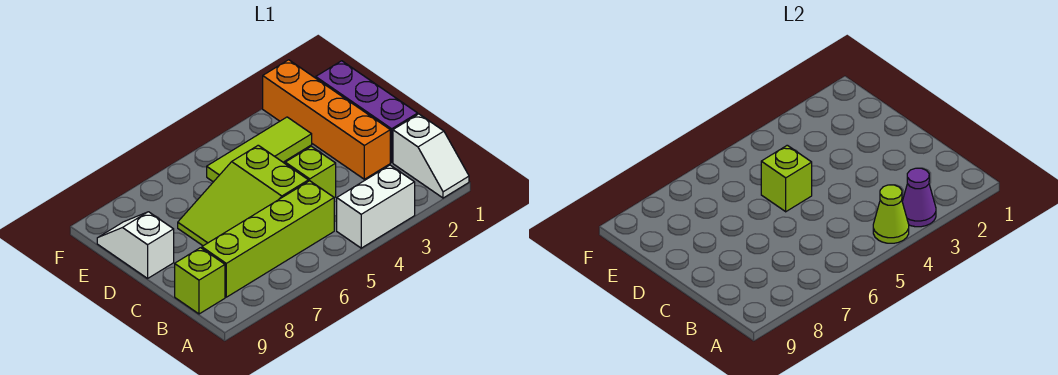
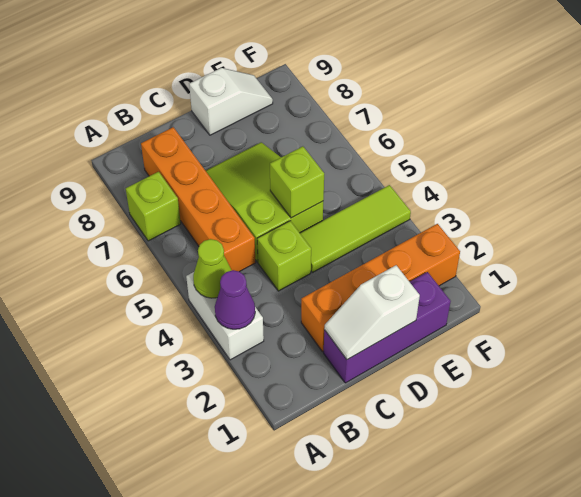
white 1x2 slope [393,114,469,198] -> white 1x2 slope moved to [325,265,420,360]
lime 1x4 brick [202,181,334,297] -> orange 1x4 brick [141,127,256,272]
lime 1x1 brick [175,248,225,314] -> lime 1x1 brick moved to [126,172,181,241]
lime 1x3 tile [207,117,312,182] -> lime 1x3 tile turned to [300,185,411,273]

